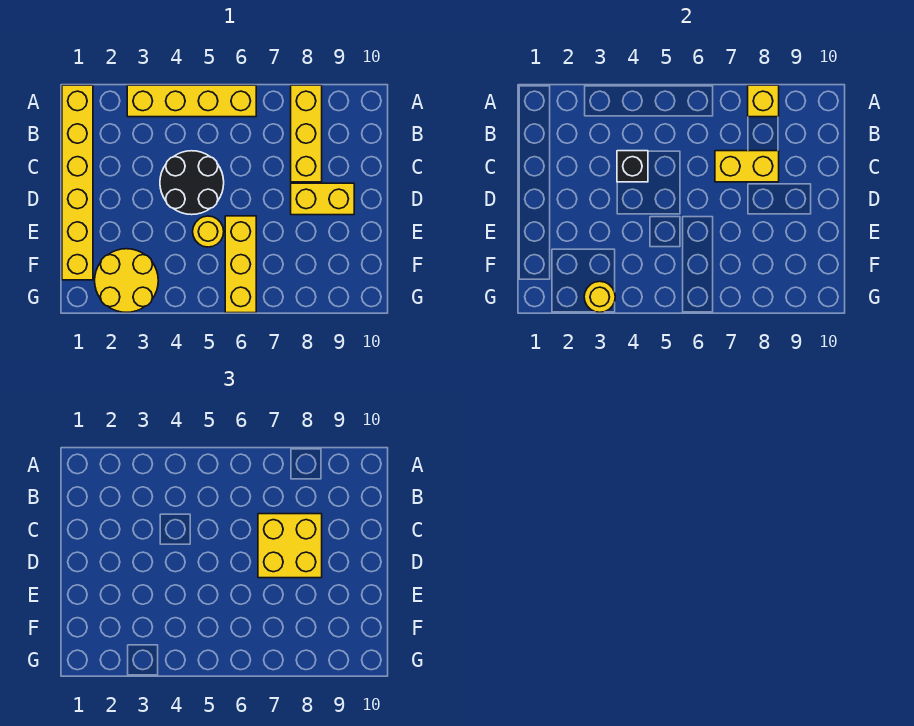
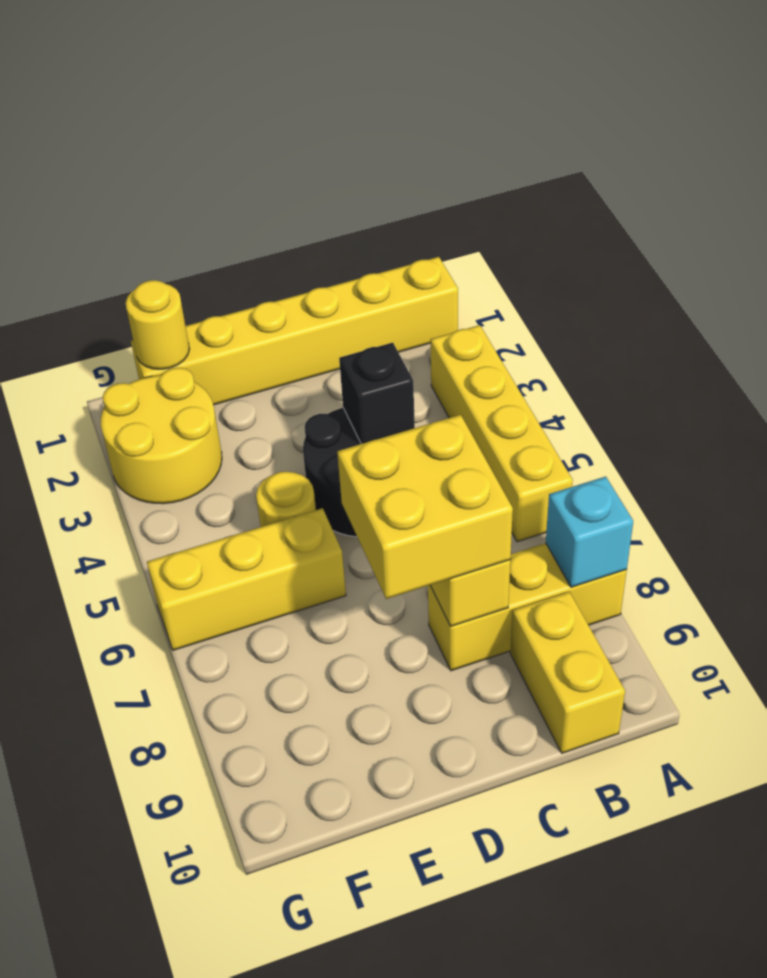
yellow 1x1 brick [748,85,779,117] -> cyan 1x1 brick [546,477,633,587]
yellow 1x2 brick [291,183,354,215] -> yellow 1x2 brick moved to [510,591,625,753]
yellow 1x1 round brick [584,281,615,312] -> yellow 1x1 round brick moved to [126,280,189,369]

